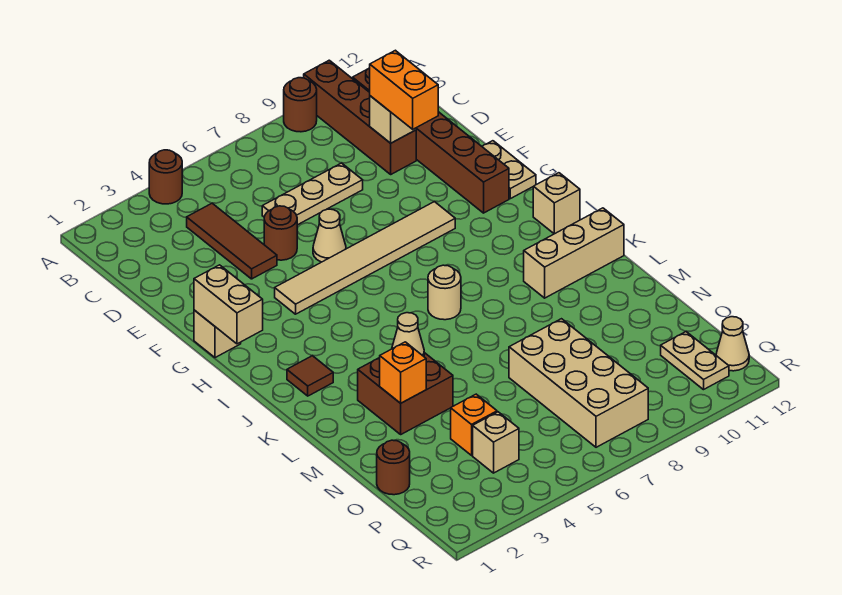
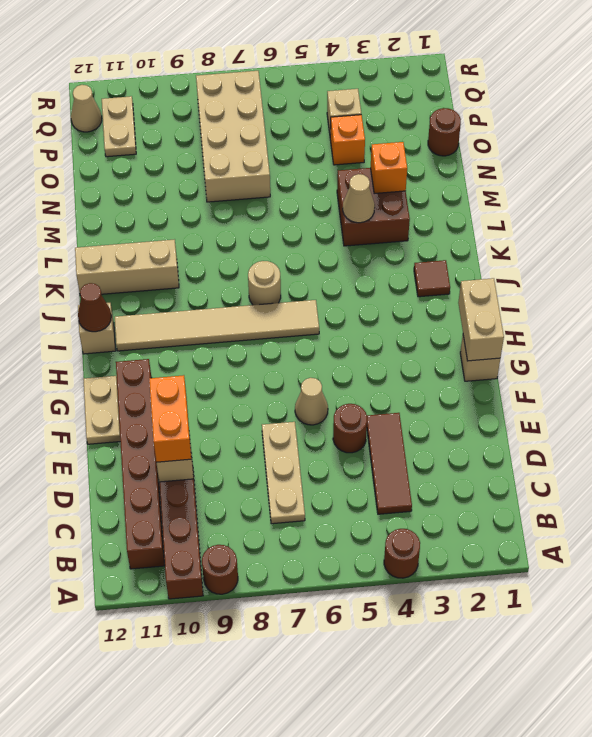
tan 1x3 plate [262,163,363,225] -> tan 1x3 plate turned to [262,422,305,524]
tan 1x6 tile [275,202,455,314] -> tan 1x6 tile moved to [115,300,319,351]
none -> brown 1x1 cone [78,283,111,332]

